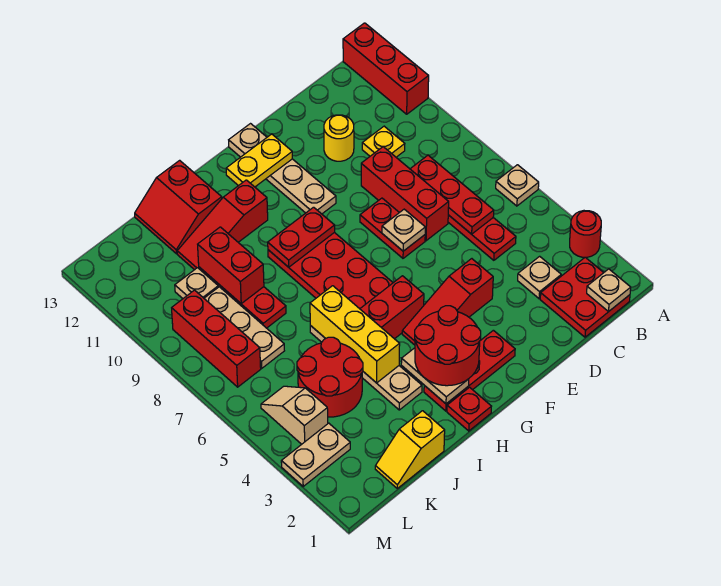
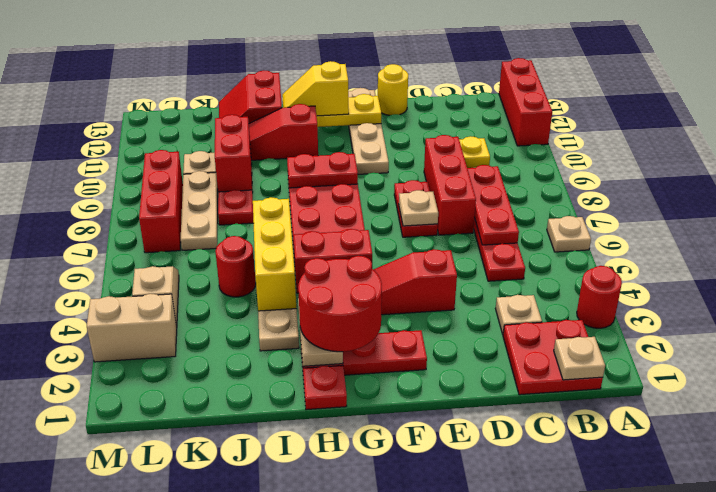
yellow 1x1 round brick [324,115,354,161] -> yellow 1x1 round brick moved to [378,64,408,115]
yellow 1x2 slope [375,411,445,488] -> yellow 1x2 slope moved to [282,61,349,116]
red 2x2 round brick [297,337,363,417] -> red 1x1 round brick [215,236,256,297]
tan 1x2 plate [281,423,350,486] -> tan 1x2 brick [87,294,177,362]

